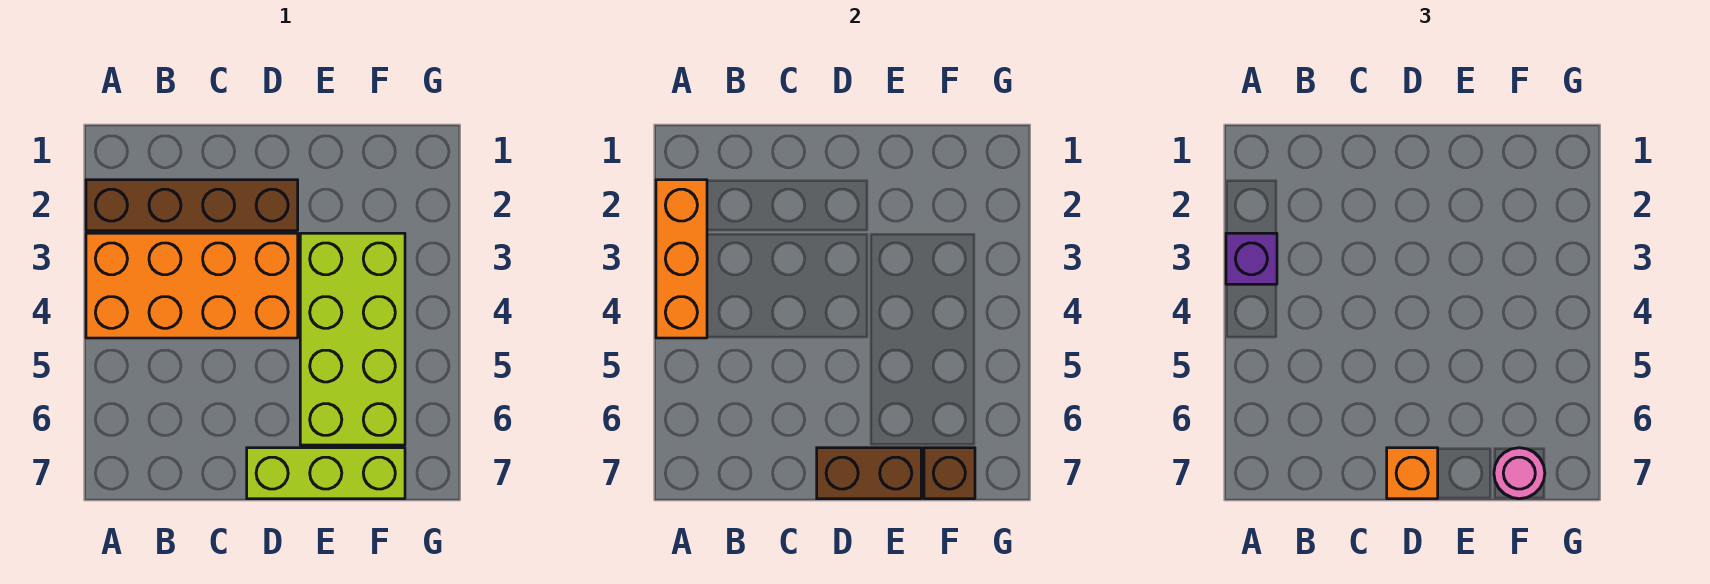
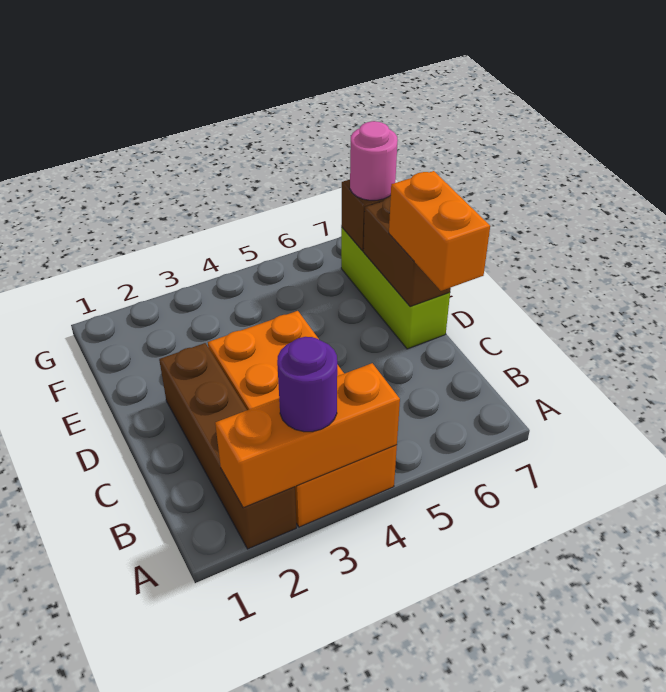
purple 1x1 brick [1226,233,1277,284] -> purple 1x1 round brick [277,337,337,432]
orange 1x1 brick [1387,448,1438,499] -> orange 1x2 brick [389,171,490,291]
lime 2x4 brick [300,233,405,445] -> none

